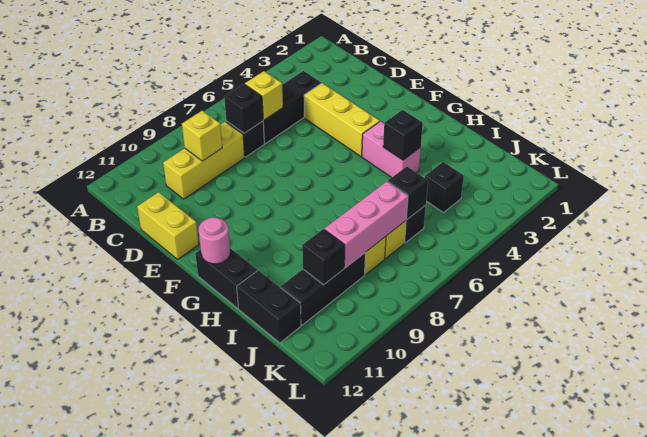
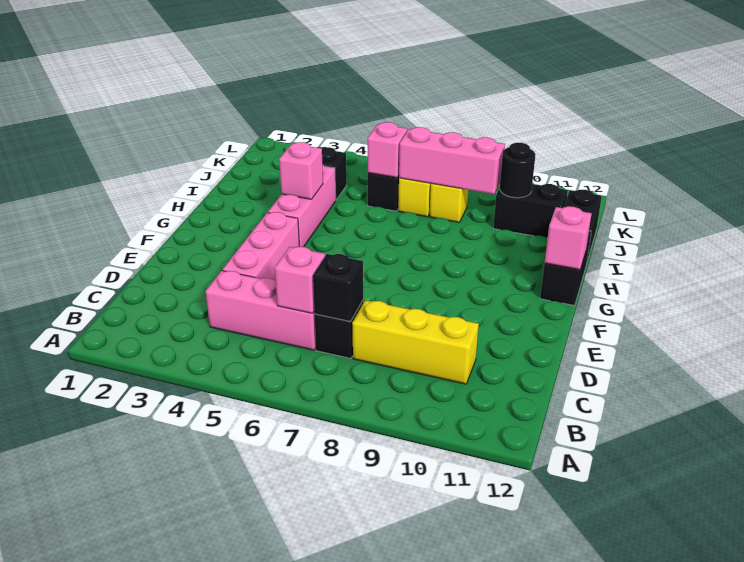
black 1x3 brick [263,71,321,144] -> pink 1x3 brick [205,271,316,350]
yellow 1x1 brick [245,71,283,120] -> pink 1x1 brick [275,247,325,313]
yellow 1x1 brick [182,111,222,161] -> none
yellow 1x3 brick [304,83,380,156] -> pink 1x3 brick [222,212,299,281]
yellow 1x2 brick [137,192,199,259] -> none
pink 1x2 brick [362,121,421,178] -> pink 1x3 brick [268,165,336,247]
pink 1x1 round brick [199,218,230,264] -> pink 1x1 brick [545,206,592,269]
black 1x1 brick [383,110,423,160] -> pink 1x1 brick [279,142,323,199]
black 1x1 brick [388,167,428,219] -> pink 1x1 brick [368,122,407,178]
black 1x3 brick [281,253,365,325] -> black 1x2 brick [493,184,568,238]
black 1x1 brick [302,229,345,284] -> black 1x1 round brick [500,143,536,198]

